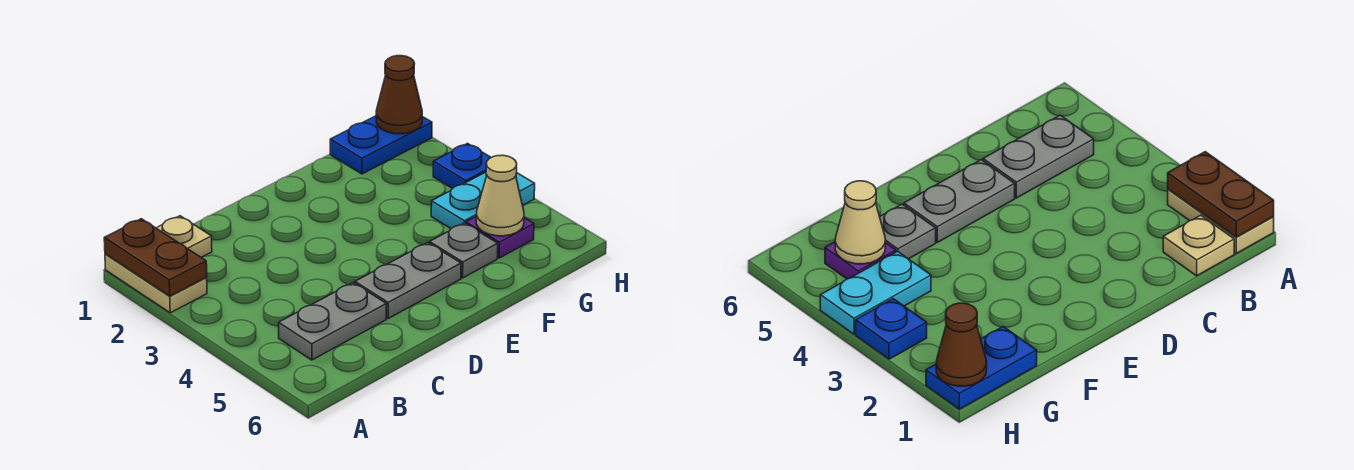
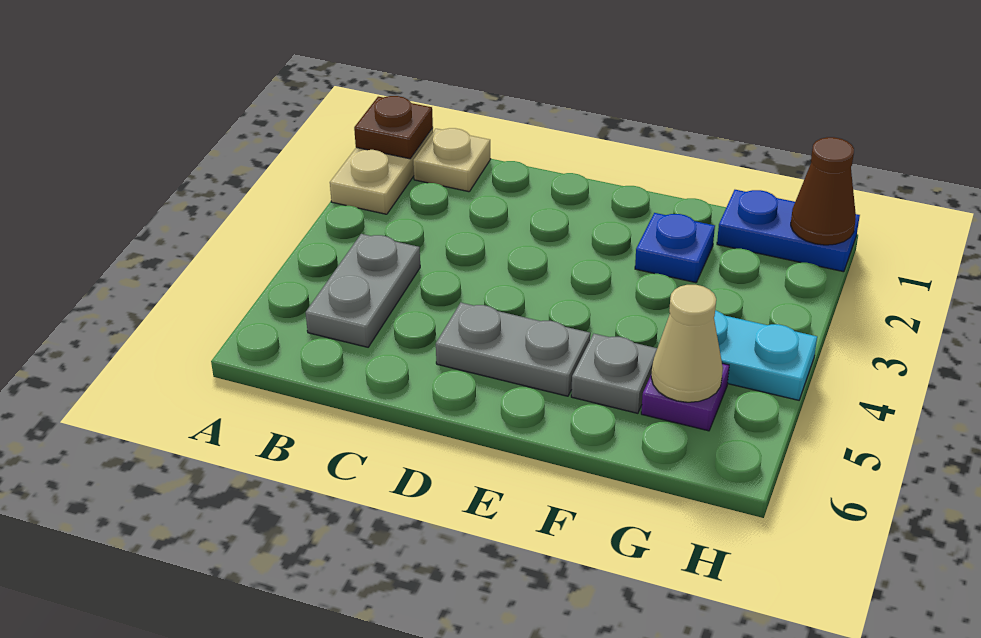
brown 1x2 plate [104,219,207,296] -> brown 1x1 plate [354,96,433,159]
grey 1x2 plate [279,283,386,360] -> grey 1x2 plate turned to [306,234,420,347]
blue 1x1 plate [433,143,491,189] -> blue 1x1 plate moved to [635,213,715,283]

